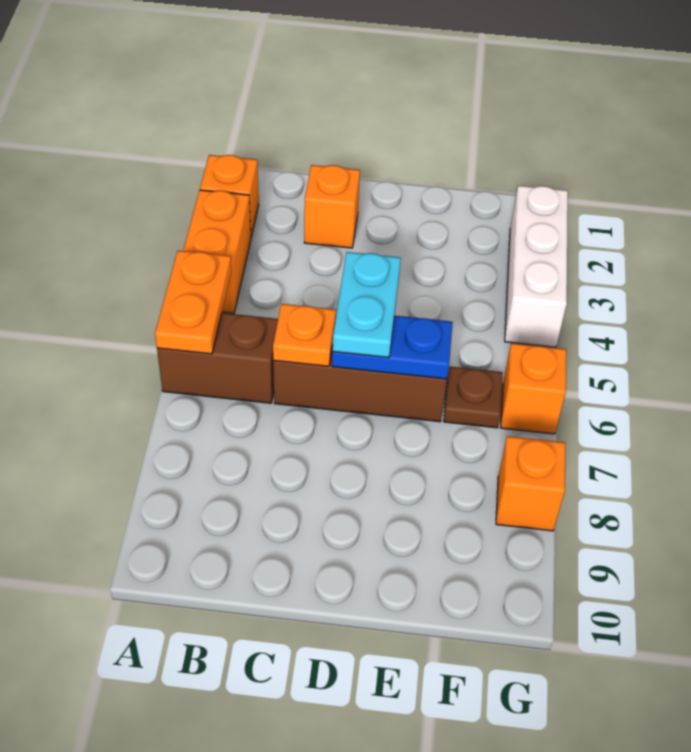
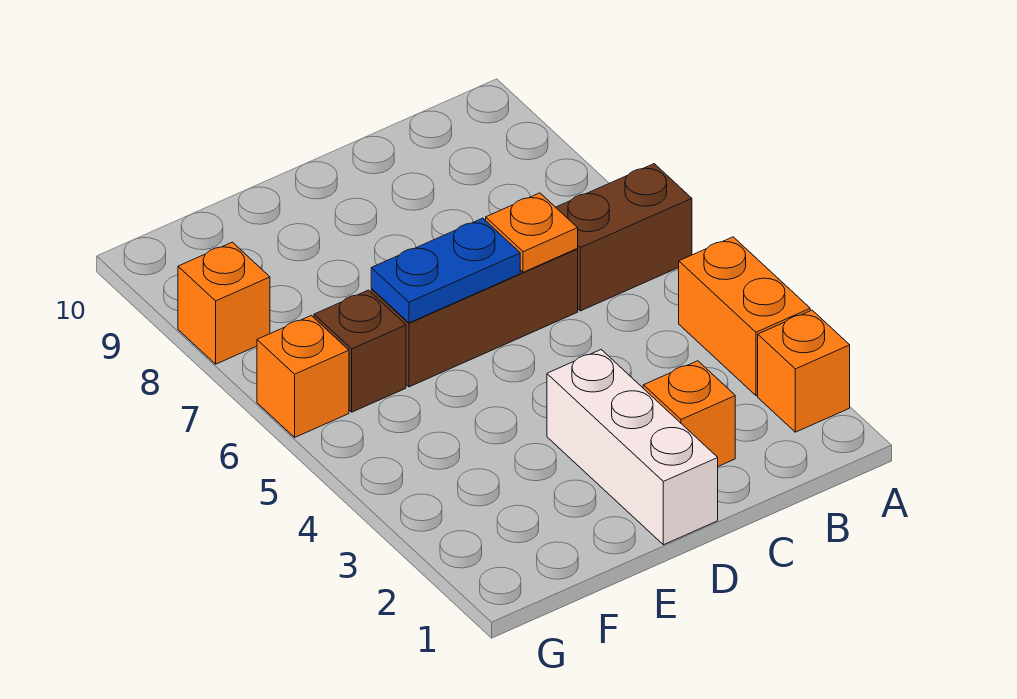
orange 1x2 plate [155,251,231,354] -> none
cyan 1x2 plate [332,252,401,358] -> none
brown 1x1 plate [444,366,503,428] -> brown 1x1 brick [314,290,406,412]
white 1x3 brick [505,186,568,347] -> white 1x3 brick moved to [547,350,718,545]

